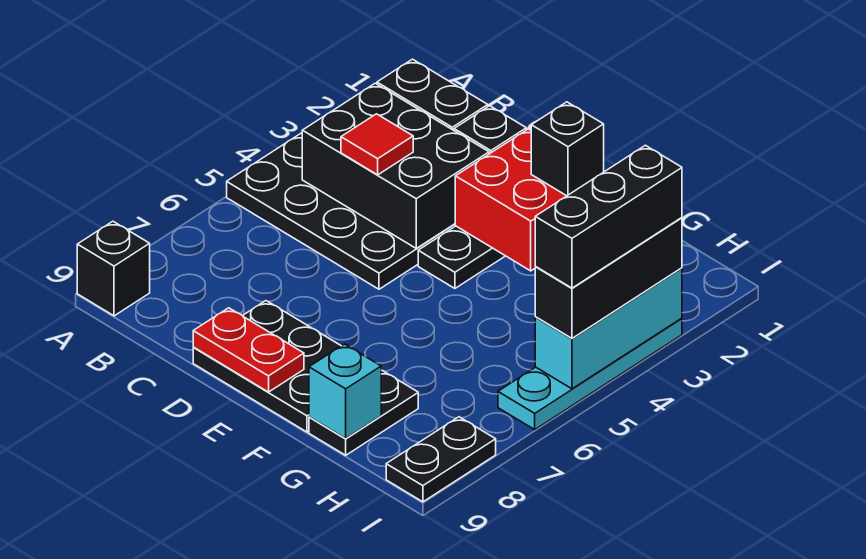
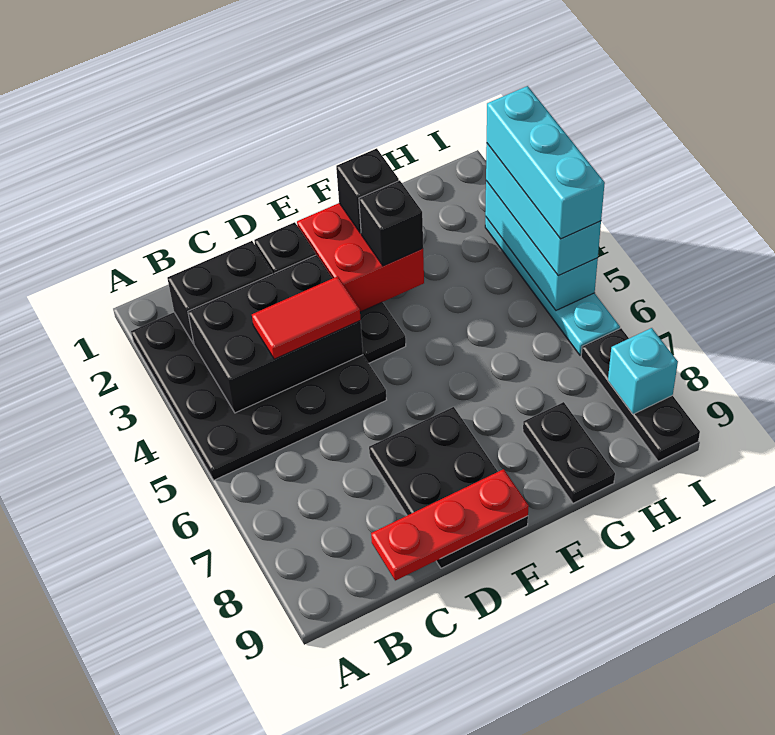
black 1x1 brick [77,221,150,316] -> black 1x1 brick moved to [359,180,423,266]
red 1x1 tile [341,114,413,175] -> red 1x2 tile [252,276,361,359]
black 2x3 plate [193,301,341,432] -> black 2x3 plate turned to [369,407,528,568]
red 1x2 plate [193,308,304,392] -> red 1x3 plate [371,469,529,580]
cyan 1x1 brick [309,344,381,438] -> cyan 1x1 brick moved to [608,328,678,414]
black 1x3 brick [535,218,682,338] -> cyan 1x3 brick [486,144,601,276]
black 1x3 brick [535,145,682,288] -> cyan 1x3 brick [487,86,605,239]
black 1x2 plate [386,417,496,502] -> black 1x3 plate [581,328,700,461]

